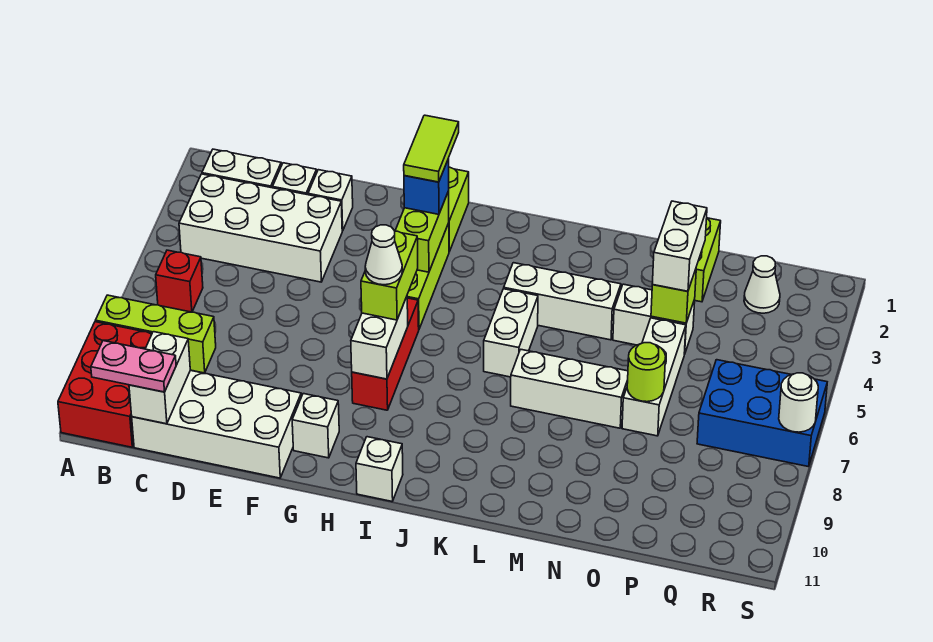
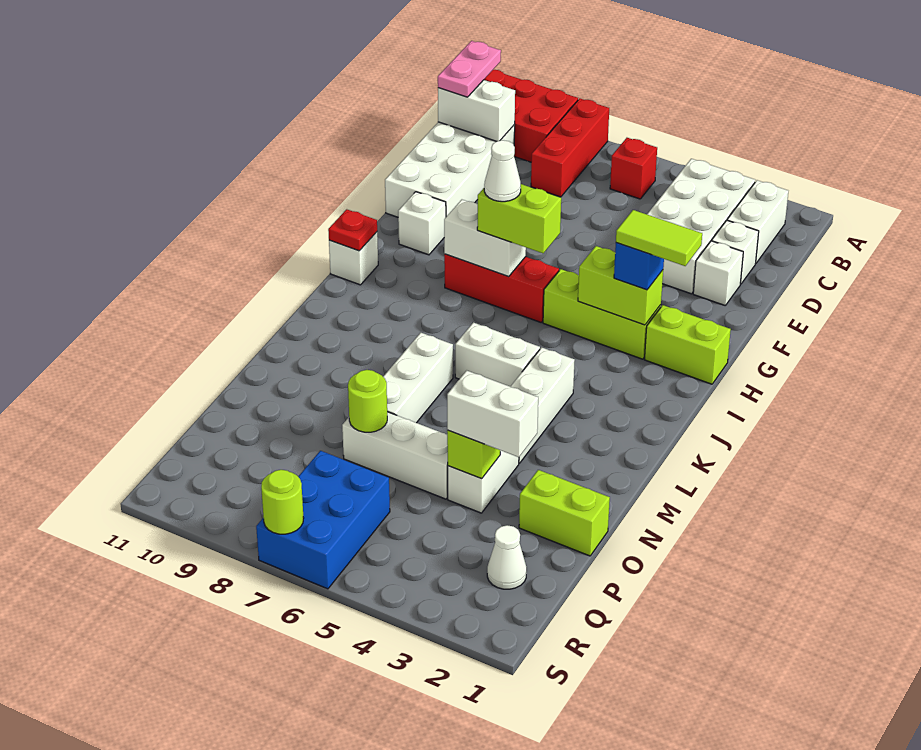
lime 1x3 brick [95,295,216,373] -> red 1x3 brick [531,99,609,197]
none -> red 1x1 plate [328,209,377,251]
white 1x1 round brick [779,373,818,432] -> lime 1x1 round brick [261,470,304,534]

